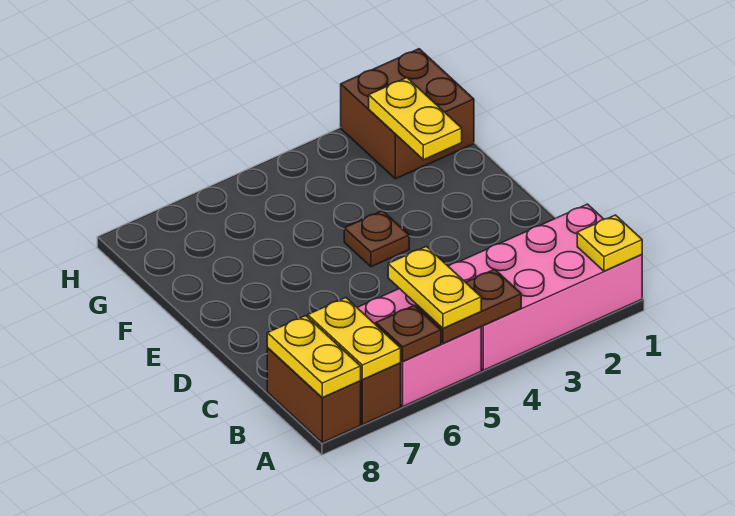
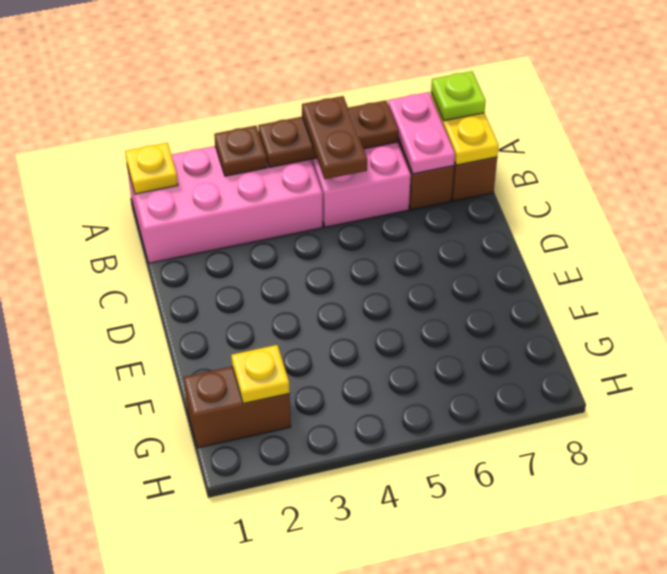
yellow 1x2 plate [388,246,481,328] -> brown 1x2 plate [302,96,367,179]
yellow 1x2 plate [308,298,401,380] -> pink 1x2 plate [388,92,455,174]
none -> lime 1x1 plate [431,71,486,121]
brown 1x1 plate [344,211,409,267] -> brown 1x1 plate moved to [214,126,267,176]
yellow 1x2 plate [369,78,462,160] -> yellow 1x1 plate [231,345,290,404]
brown 2x2 brick [341,49,474,179] -> brown 1x2 brick [184,367,291,448]

